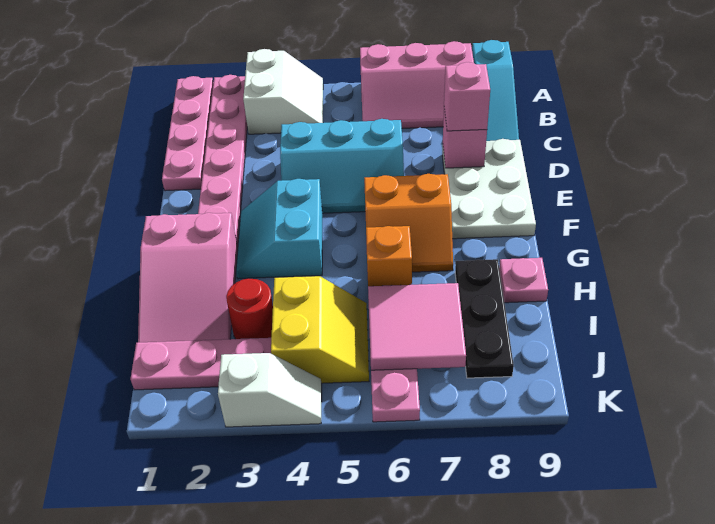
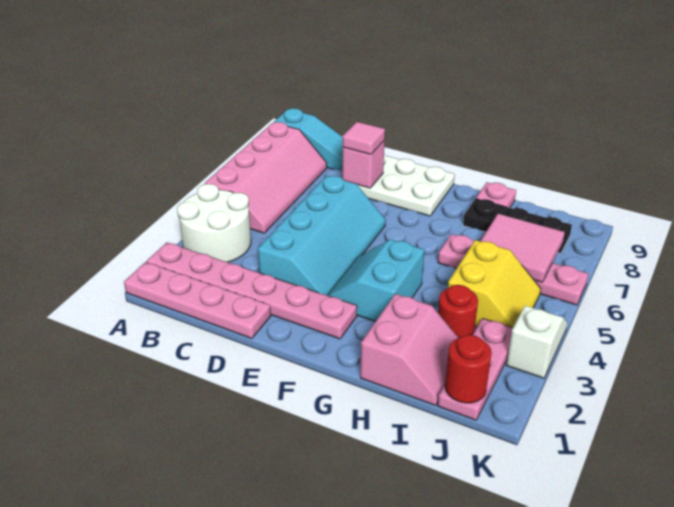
white 2x2 slope [243,49,323,134] -> white 2x2 round brick [177,184,251,262]
pink 2x3 slope [360,41,474,128] -> pink 2x4 slope [205,122,327,233]
cyan 2x3 slope [280,119,404,213] -> cyan 2x4 slope [258,176,386,295]
pink 1x1 brick [444,62,490,131] -> pink 1x1 tile [343,122,385,155]
cyan 2x2 slope [236,179,322,279] -> cyan 2x2 slope turned to [327,239,424,322]
orange 2x2 slope [364,174,453,272] -> none
pink 2x3 slope [138,213,238,342] -> pink 2x2 slope [360,294,458,405]
orange 1x1 brick [366,226,412,286] -> none
yellow 2x2 slope [271,276,369,383] -> yellow 2x2 slope turned to [448,240,541,328]
none -> red 1x1 round brick [445,335,492,403]

